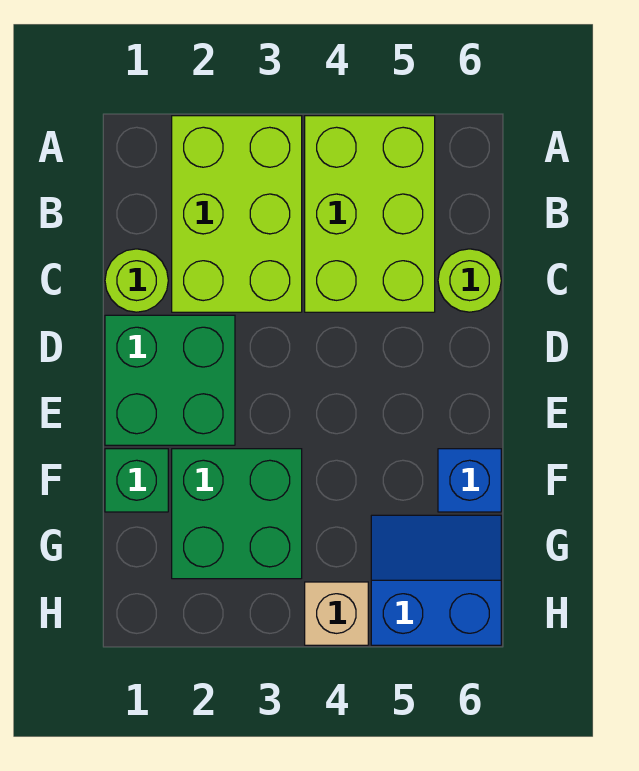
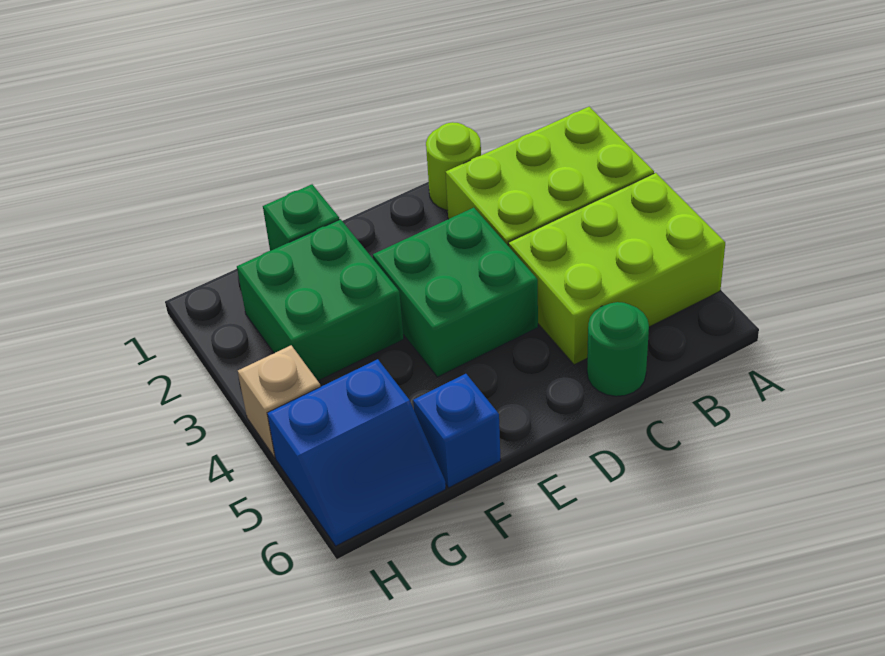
lime 1x1 round brick [438,249,501,312] -> green 1x1 round brick [587,302,649,396]
green 2x2 brick [105,315,235,445] -> green 2x2 brick moved to [373,208,538,377]
blue 2x2 slope [371,515,501,645] -> blue 2x2 slope turned to [267,359,446,546]

